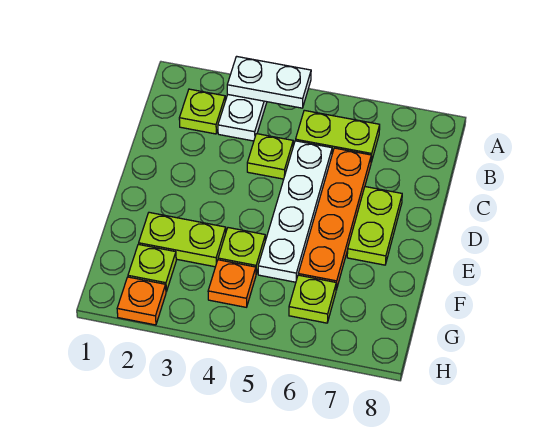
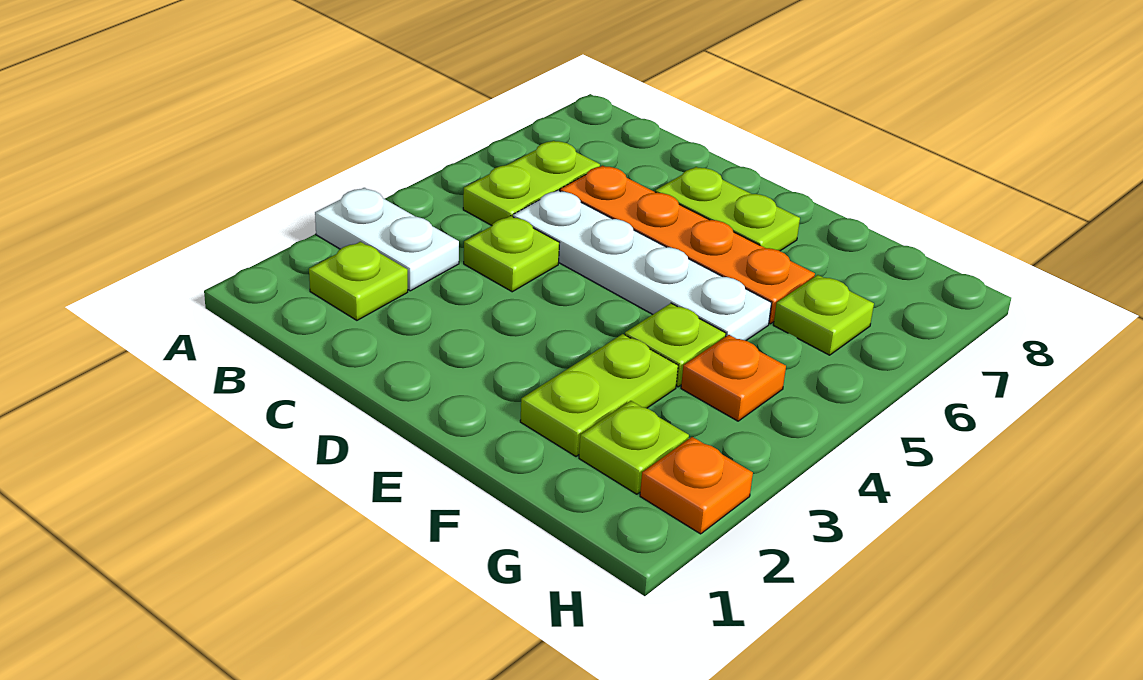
white 1x2 plate [227,56,311,108] -> none

